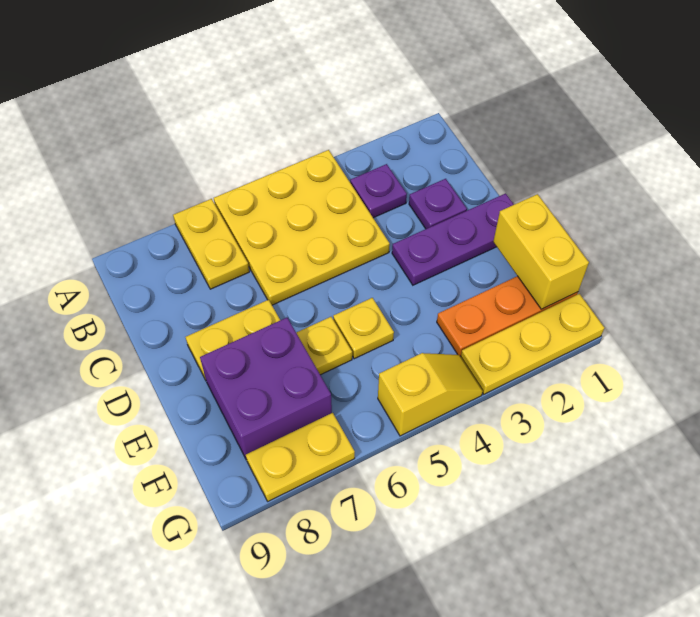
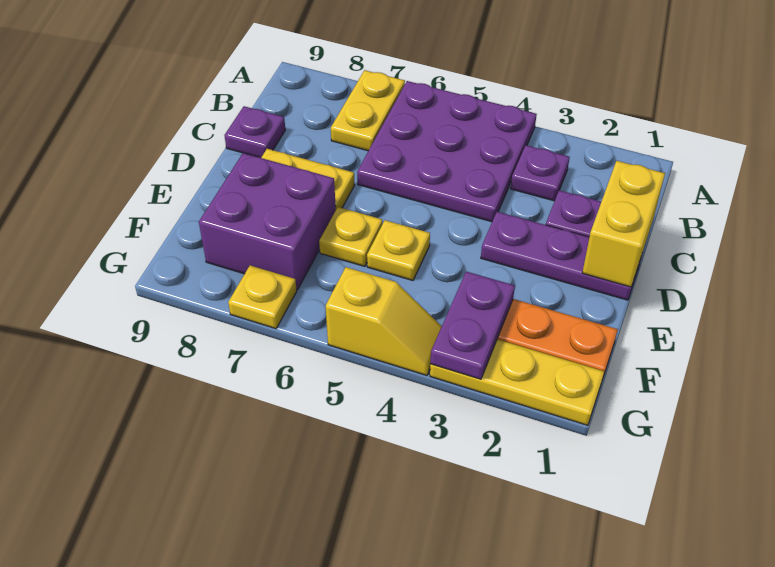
yellow 3x3 plate [214,150,390,305] -> purple 3x3 plate [357,81,537,222]
none -> purple 1x1 plate [224,106,285,157]
yellow 1x2 brick [493,194,589,309] -> yellow 1x2 brick moved to [582,161,665,287]
none -> purple 1x2 plate [430,272,515,379]
yellow 1x2 plate [246,413,355,501] -> yellow 1x1 plate [228,265,297,329]

